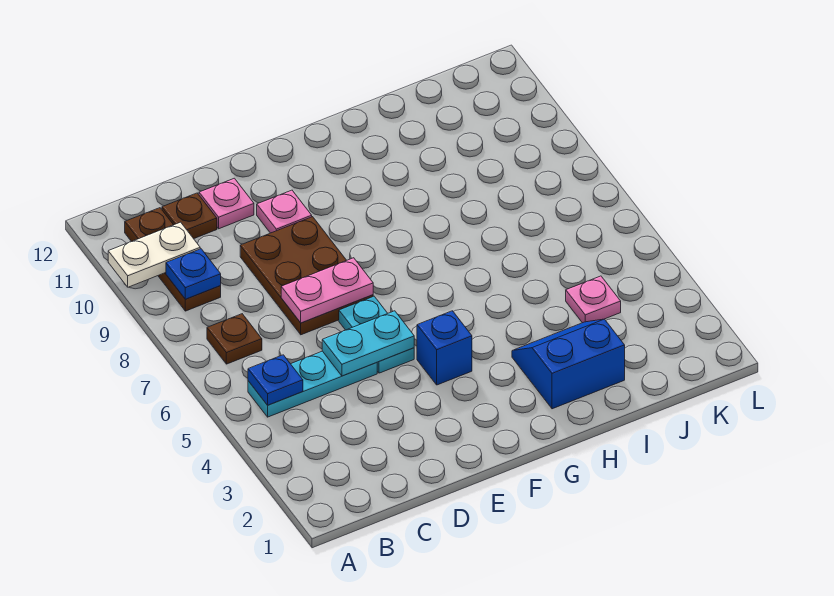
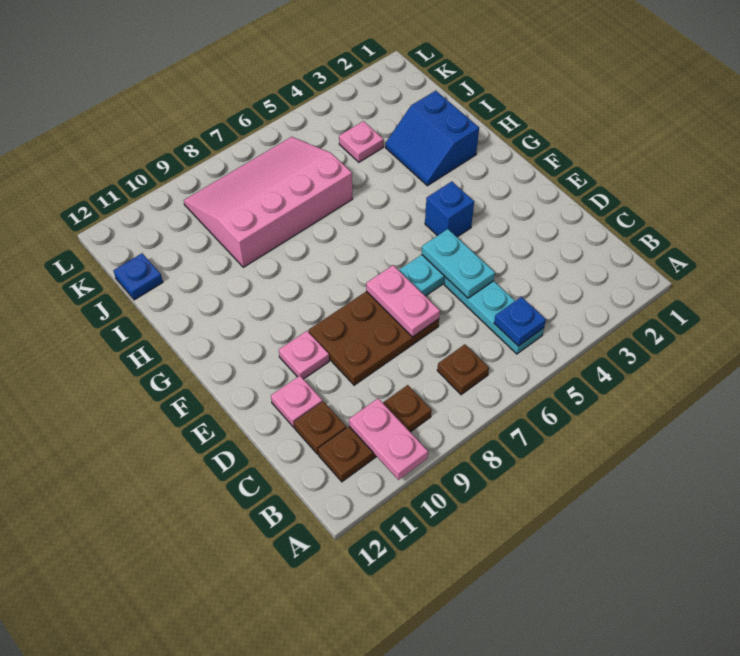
white 1x2 plate [108,222,200,287] -> pink 1x2 plate [349,398,428,480]
blue 1x1 plate [166,249,221,299] -> blue 1x1 plate moved to [113,253,163,300]
none -> pink 3x4 slope [184,137,352,267]

